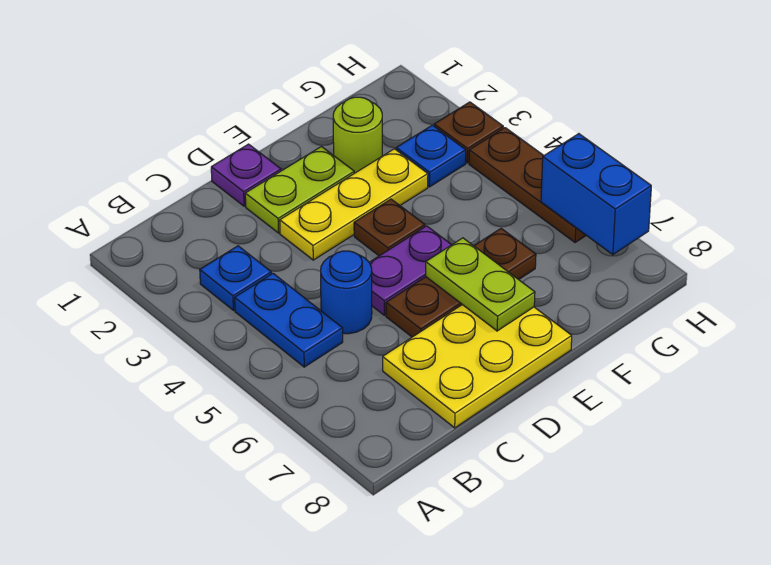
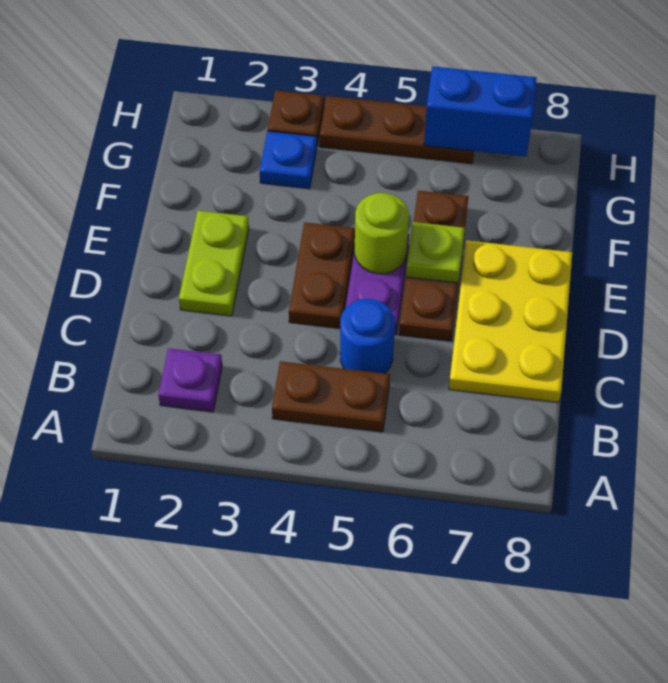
blue 1x1 plate [200,246,271,310] -> none
blue 1x2 plate [235,273,343,367] -> brown 1x2 plate [272,361,390,432]
purple 1x1 plate [211,144,281,206] -> purple 1x1 plate moved to [158,348,222,412]
yellow 1x3 plate [280,149,428,260] -> none
brown 1x1 plate [354,199,425,256] -> brown 1x2 plate [289,222,355,328]
lime 1x2 plate [426,238,535,331] -> lime 1x1 plate [406,222,465,283]
lime 1x1 round brick [333,97,382,173] -> lime 1x1 round brick moved to [355,193,409,274]

